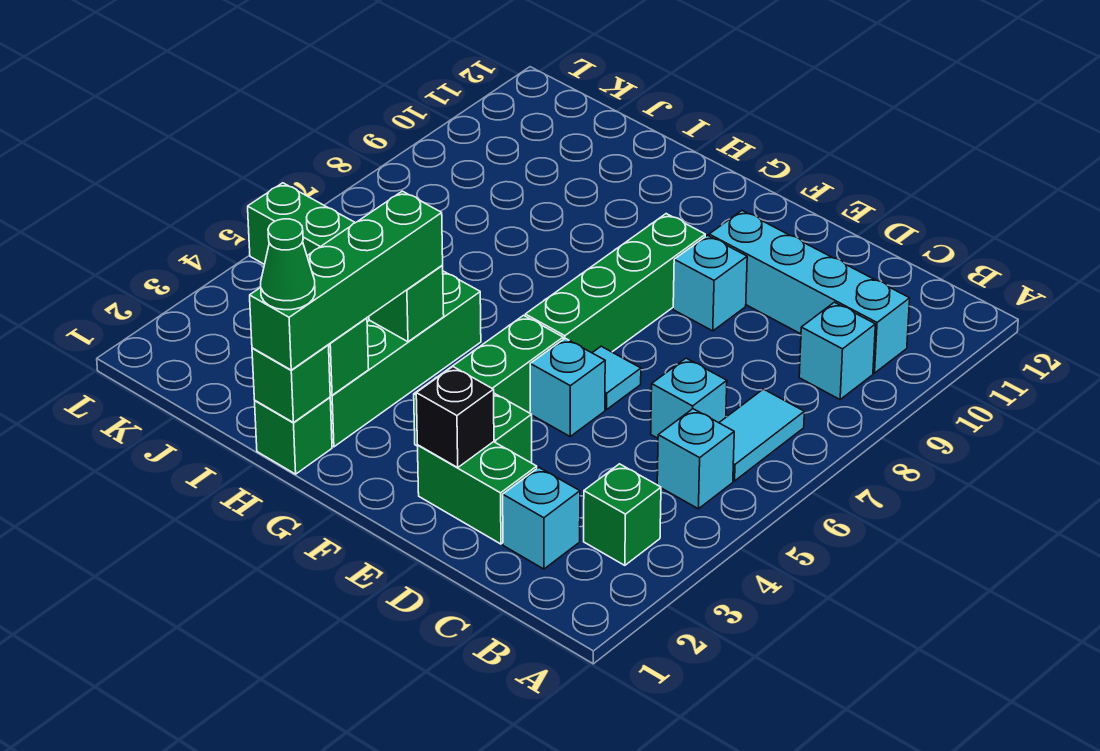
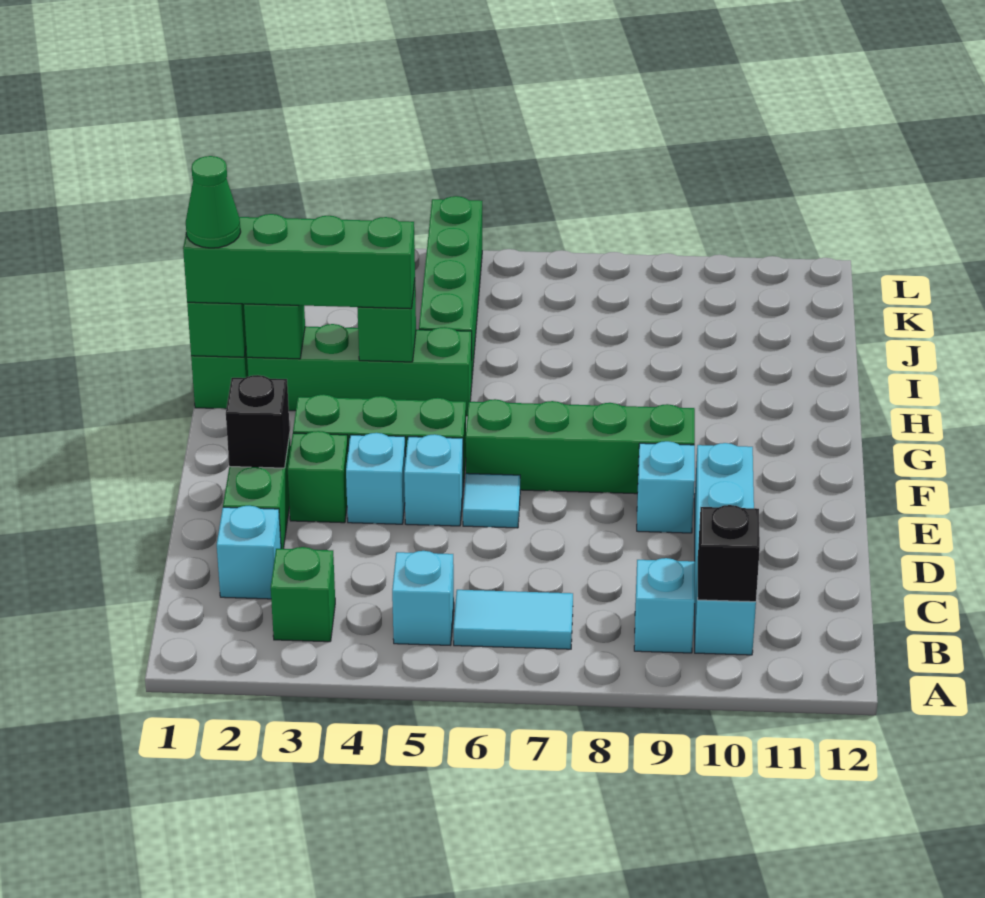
none -> black 1x1 brick [698,505,760,602]
cyan 1x1 brick [651,358,727,438] -> cyan 1x1 brick moved to [346,433,406,524]

